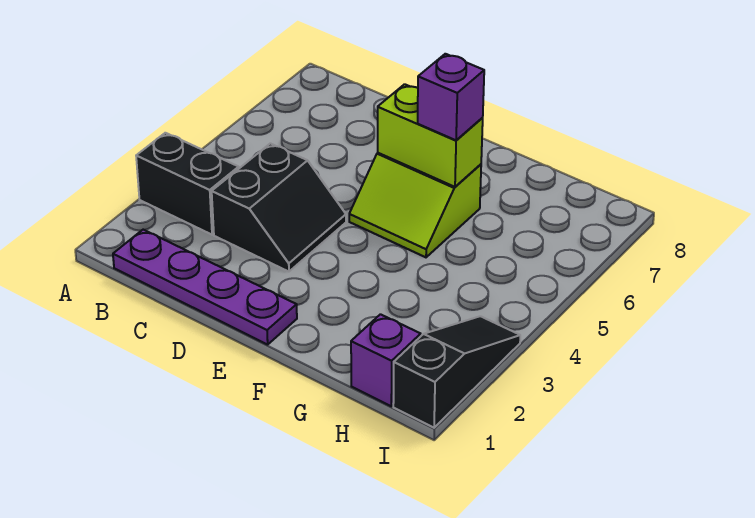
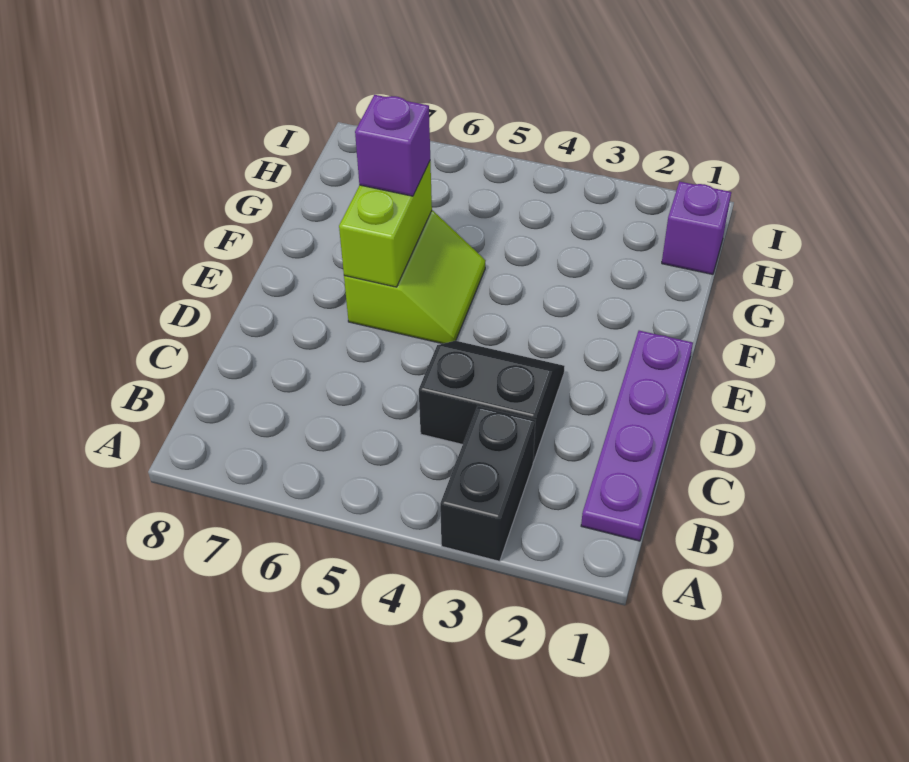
black 1x3 slope [393,316,520,428] -> none

